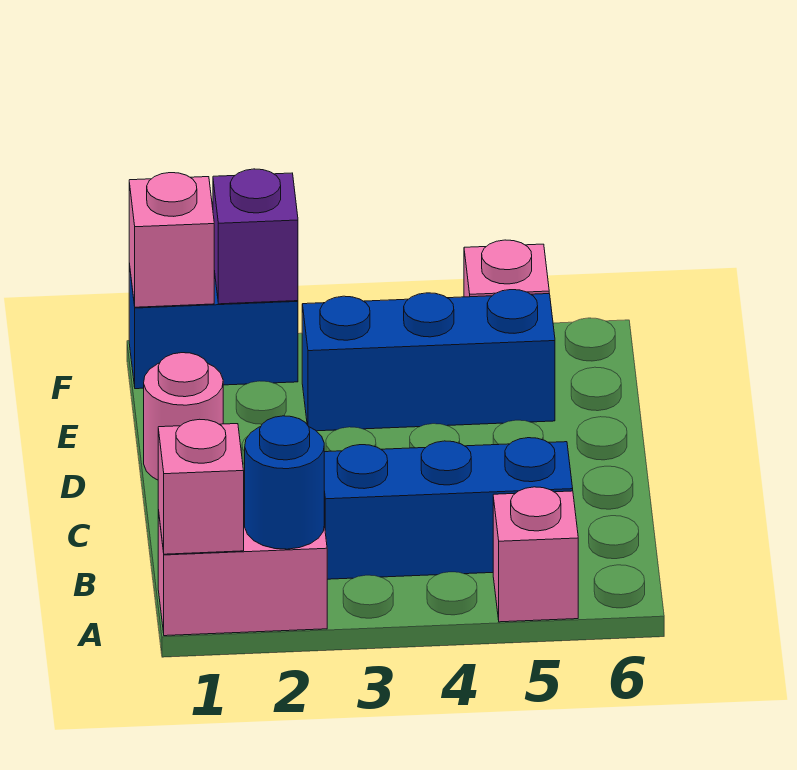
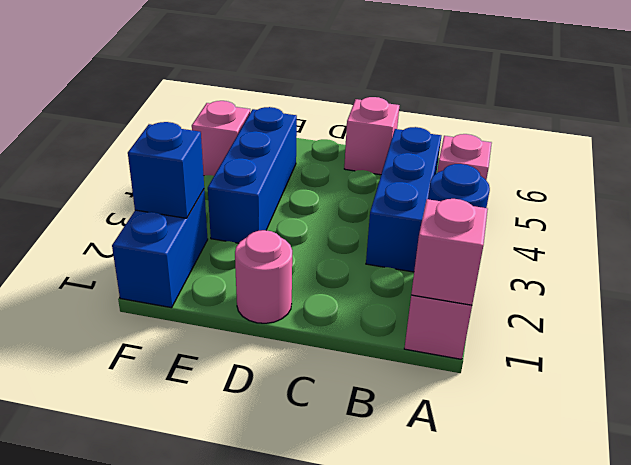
pink 1x1 brick [129,173,214,307] -> pink 1x1 brick moved to [344,97,399,175]
purple 1x1 brick [213,169,298,304] -> blue 1x1 brick [128,122,204,218]

